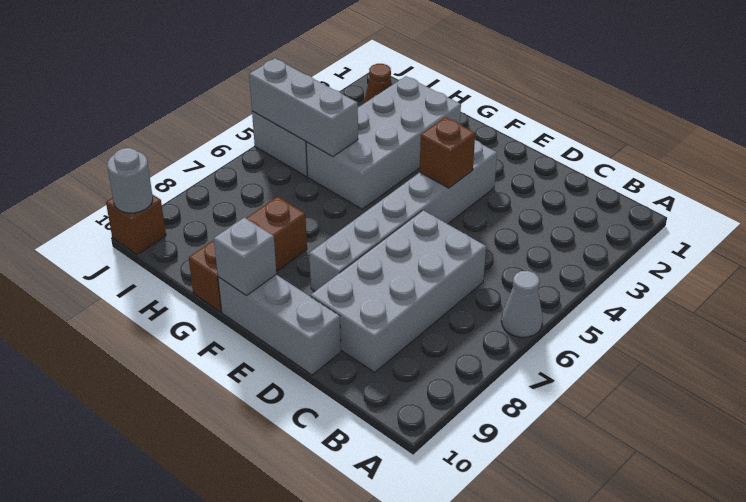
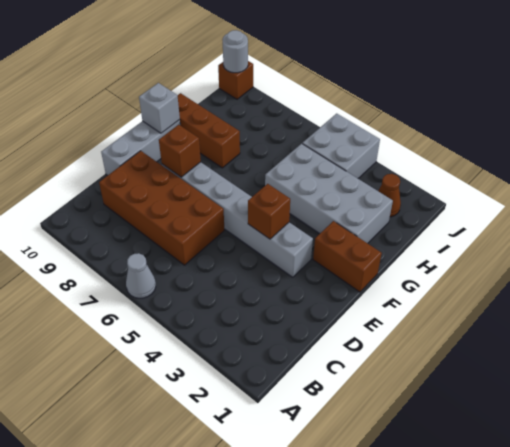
grey 2x4 brick [311,210,486,372] -> brown 2x4 brick [99,151,224,265]
none -> brown 1x1 brick [159,125,201,177]
none -> brown 1x2 brick [313,221,382,292]
grey 1x3 brick [249,58,358,157] -> none

